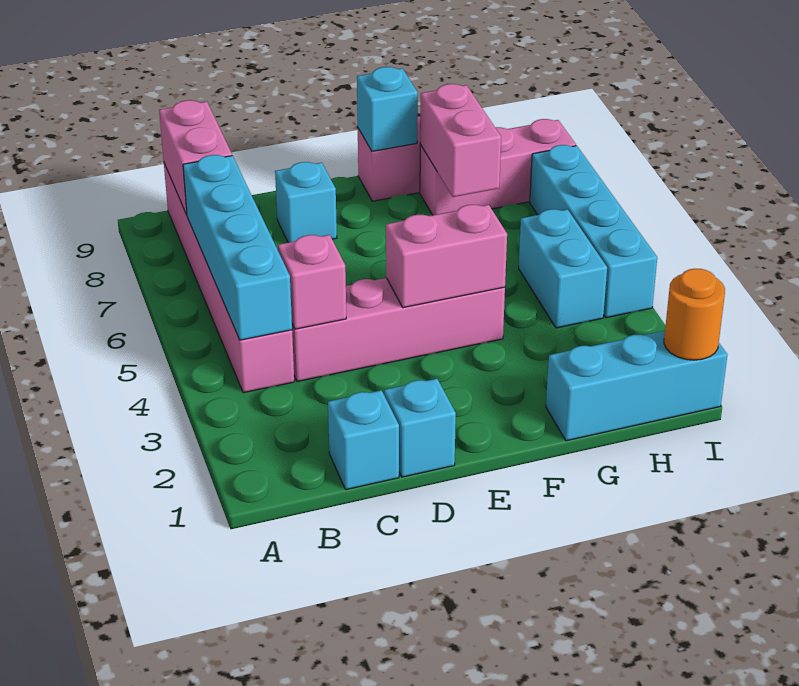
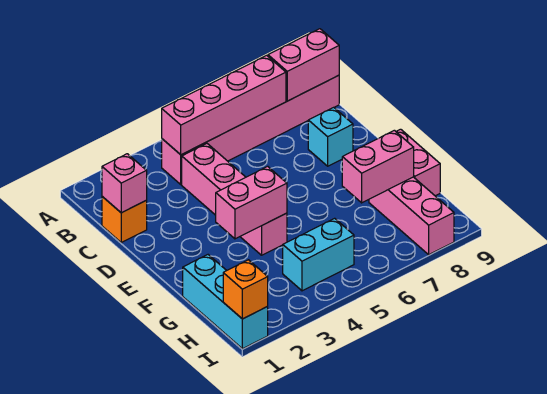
cyan 1x4 brick [183,155,292,340] -> pink 1x4 brick [162,55,286,155]
cyan 1x1 brick [328,390,399,490] -> orange 1x1 brick [102,197,147,242]
pink 1x1 brick [278,235,346,329] -> pink 1x1 brick moved to [102,154,147,213]
cyan 1x1 brick [384,379,456,477] -> none
pink 1x2 brick [386,205,507,308] -> pink 1x2 brick turned to [216,166,287,239]
cyan 1x1 brick [357,67,418,151] -> none
orange 1x1 round brick [664,269,725,360] -> orange 1x1 brick [223,260,268,319]
cyan 1x4 brick [530,145,657,318] -> none

